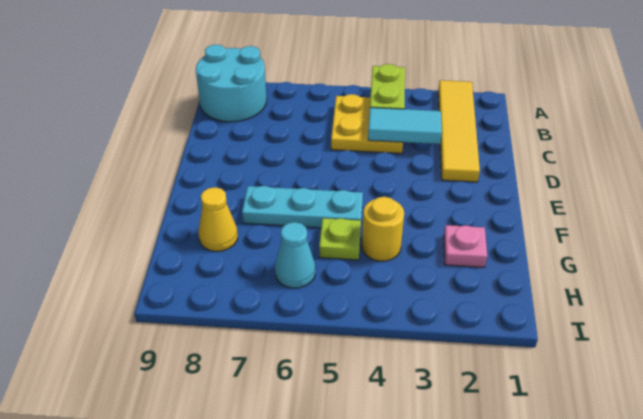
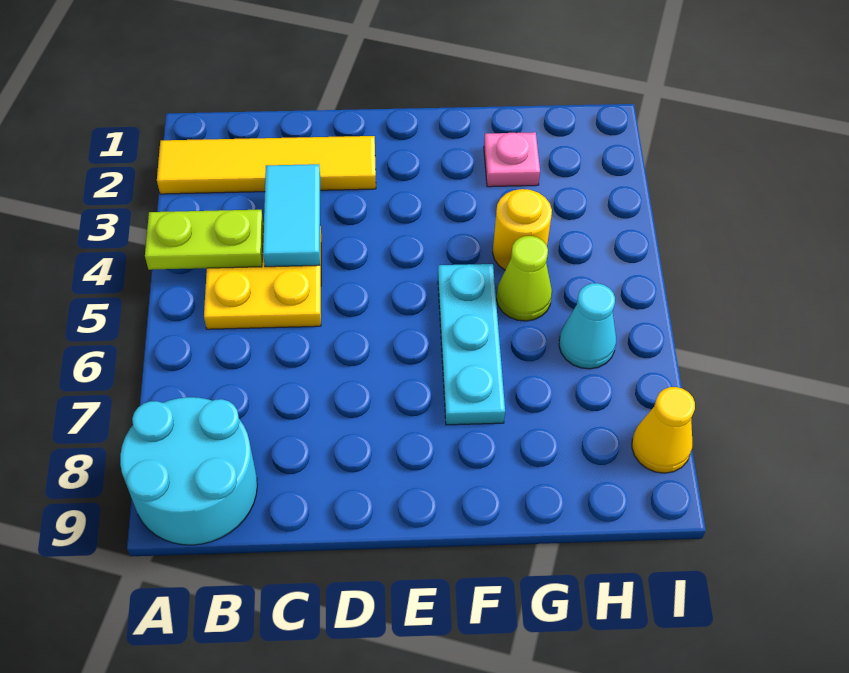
lime 1x1 plate [319,218,361,260] -> lime 1x1 cone [496,236,552,321]
yellow 1x1 cone [199,187,238,251] -> yellow 1x1 cone moved to [632,387,695,473]

